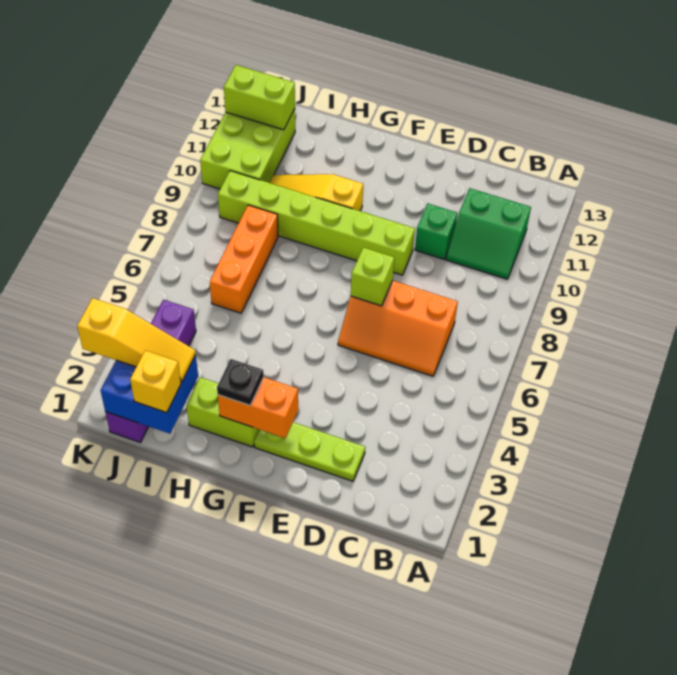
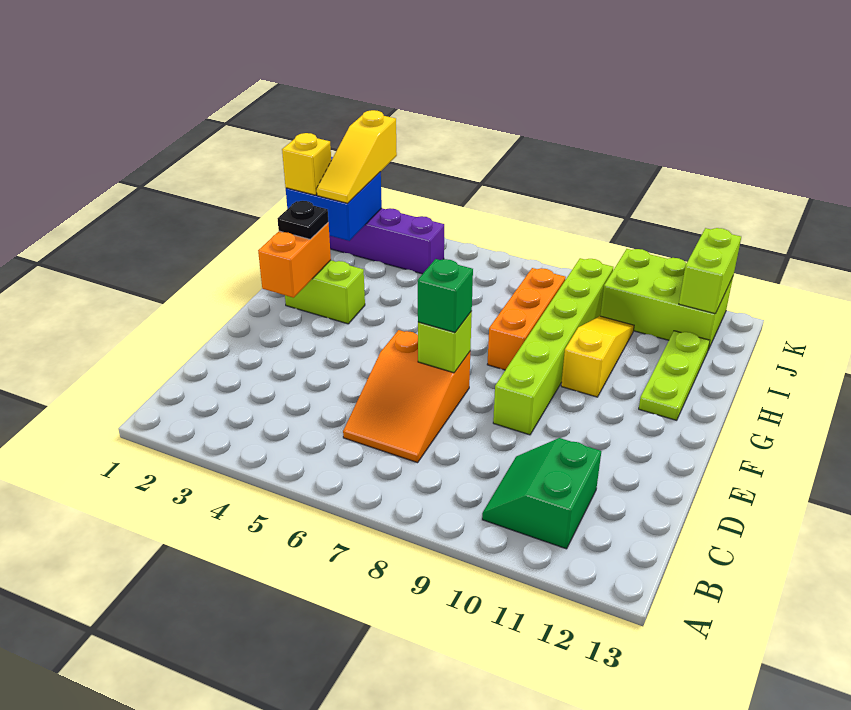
orange 2x3 slope [338,281,458,376] -> orange 2x3 slope turned to [343,330,470,463]
lime 1x3 plate [254,422,365,481] -> lime 1x3 plate moved to [639,331,710,420]
green 1x1 brick [415,204,457,259] -> green 1x1 brick moved to [418,259,473,332]
lime 1x2 brick [186,377,259,447] -> lime 1x2 brick turned to [285,260,365,324]
orange 1x3 brick [210,205,278,313] -> orange 1x3 brick turned to [487,268,566,370]

